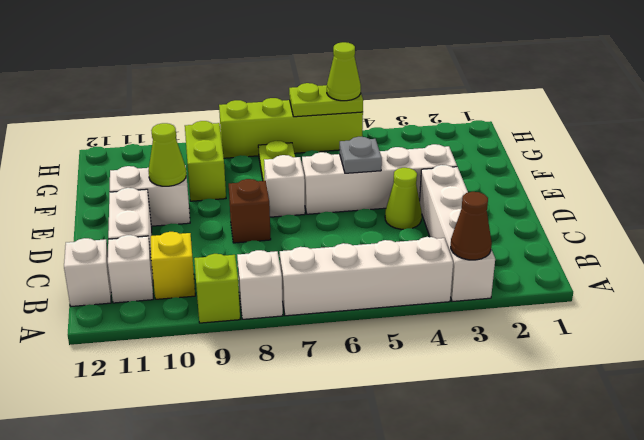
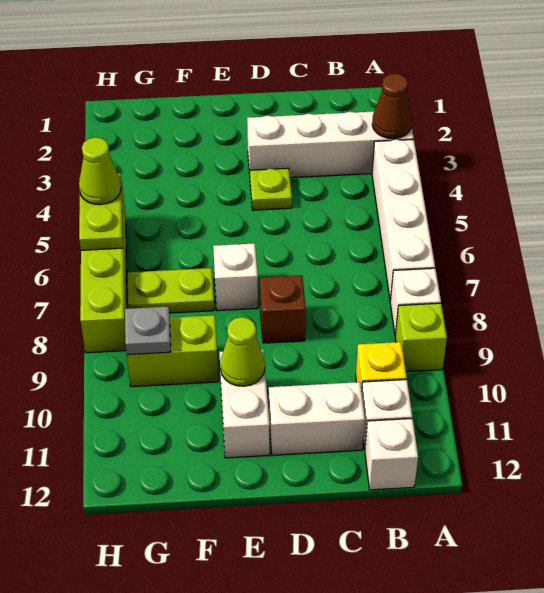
lime 1x1 cone [385,168,422,229] -> lime 1x1 plate [250,168,292,210]
white 1x4 brick [302,144,457,214] -> none
grey 1x1 plate [340,137,382,173] -> grey 1x1 plate moved to [125,307,171,355]

